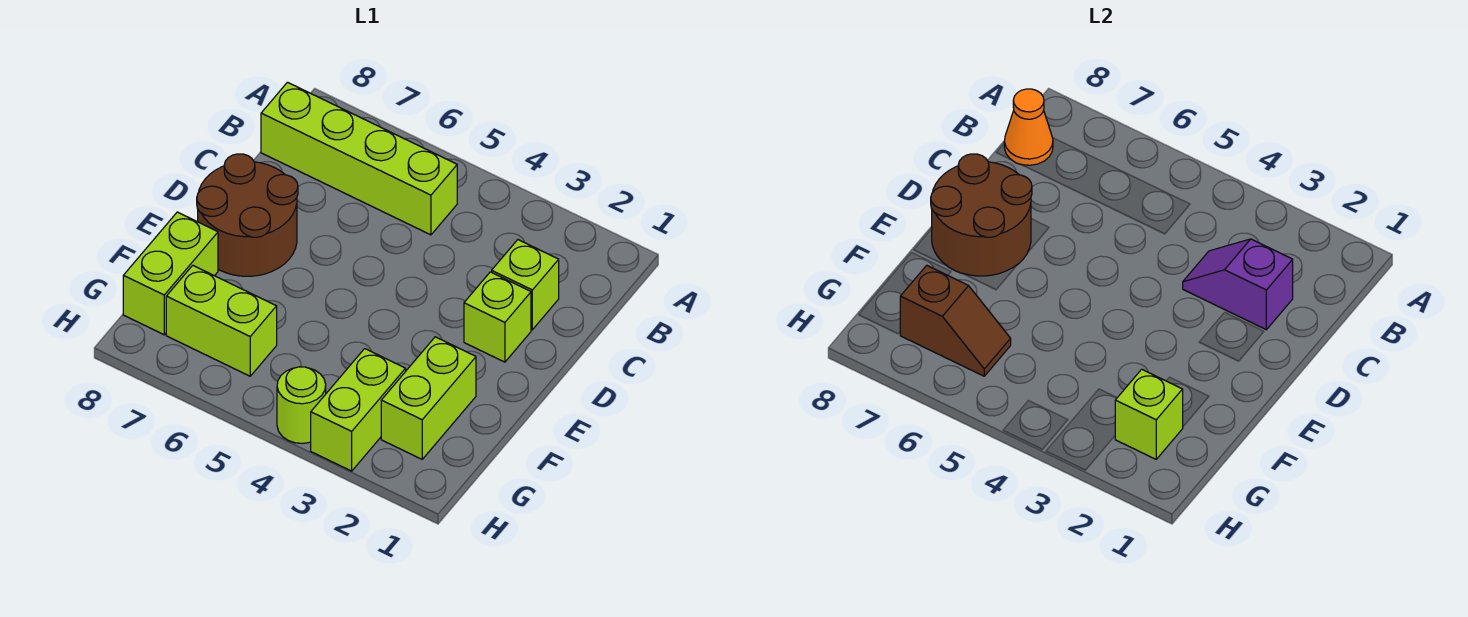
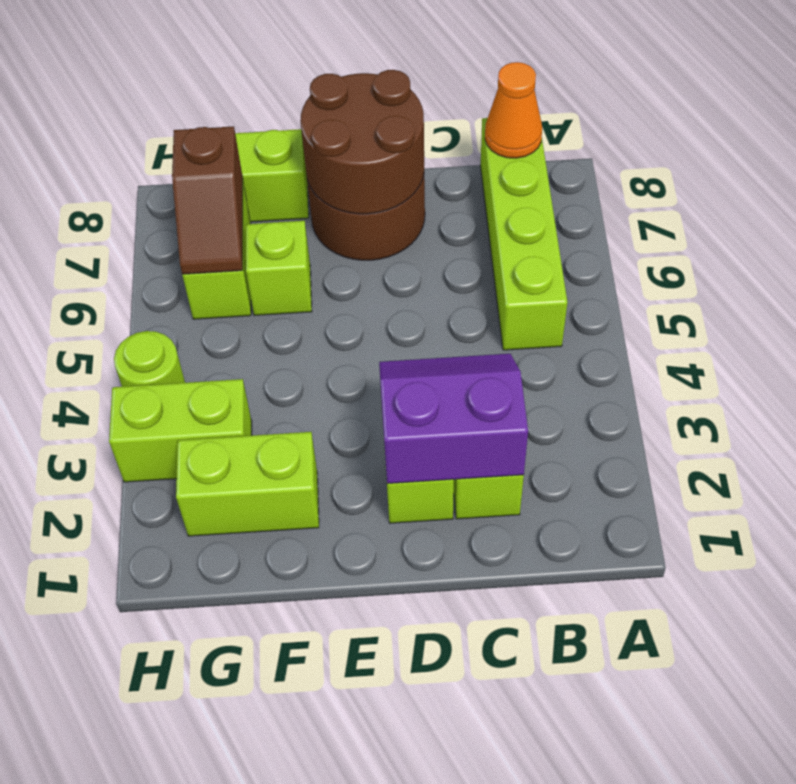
purple 1x2 slope [1183,239,1293,330] -> purple 2x2 slope [379,354,528,484]
lime 1x1 brick [1115,369,1183,459] -> lime 1x1 brick moved to [246,221,312,315]

